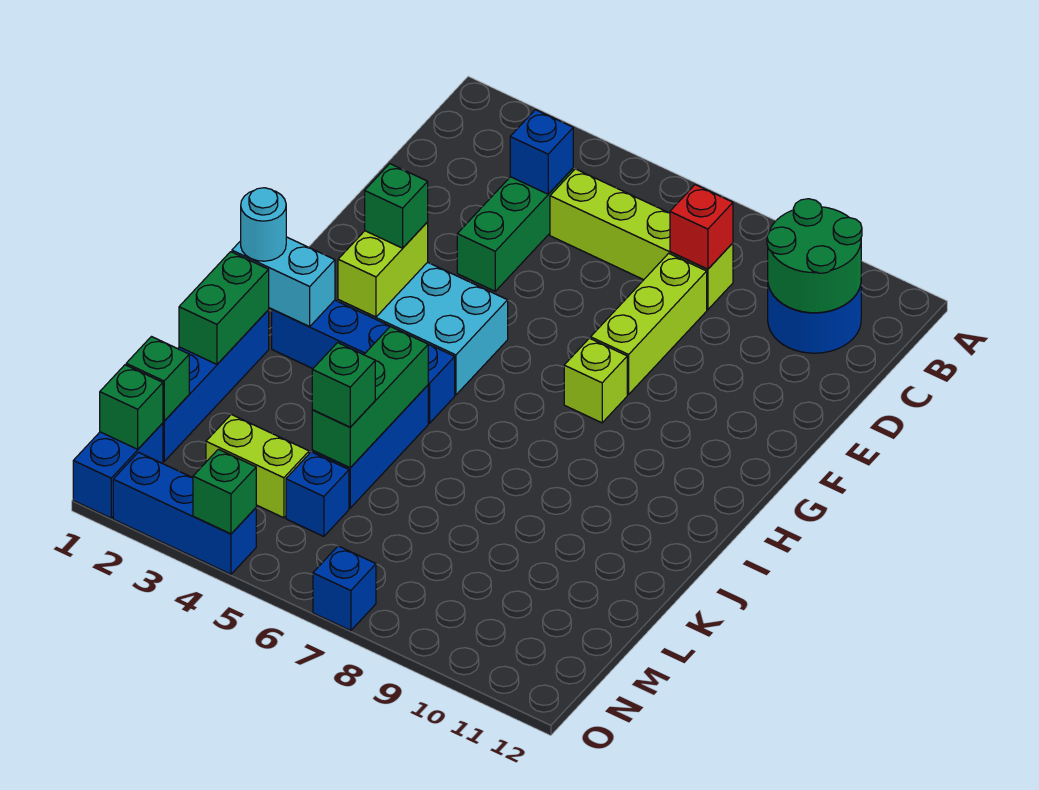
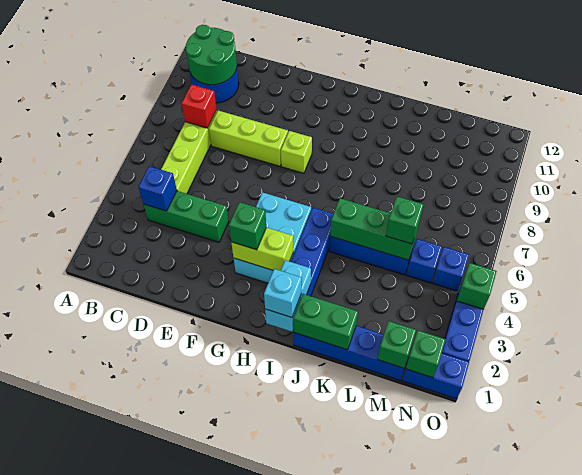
cyan 1x1 round brick [241,188,286,261] -> cyan 1x1 brick [264,269,302,318]
lime 1x2 brick [206,414,309,518] -> none
blue 1x1 brick [313,546,376,631] -> blue 1x1 brick moved to [433,247,469,291]

